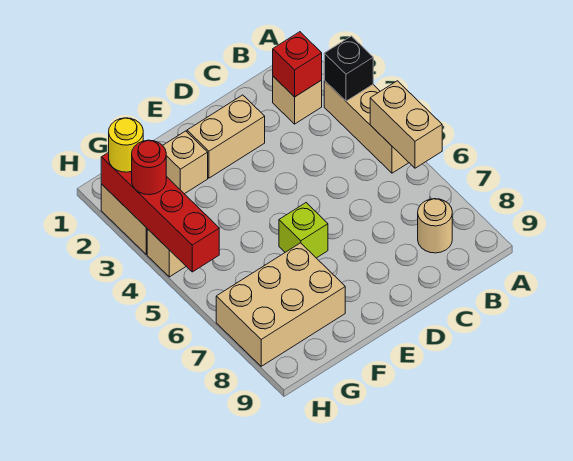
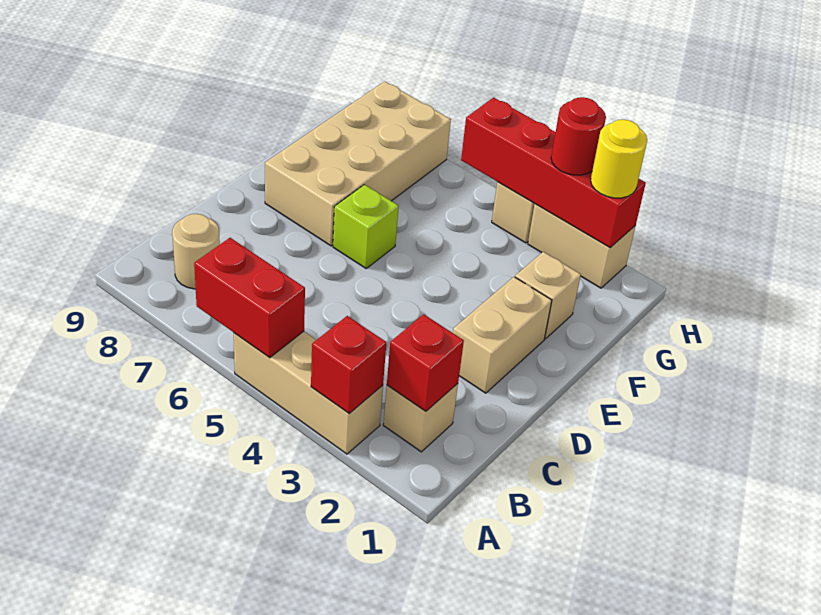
black 1x1 brick [324,36,373,101] -> red 1x1 brick [311,316,386,414]
tan 1x2 brick [370,81,442,168] -> red 1x2 brick [194,238,305,358]
tan 2x3 brick [216,243,345,366] -> tan 2x4 brick [265,81,451,246]

